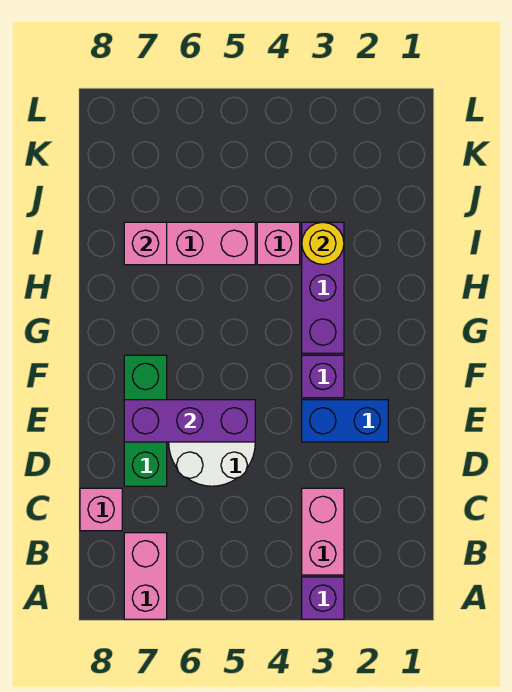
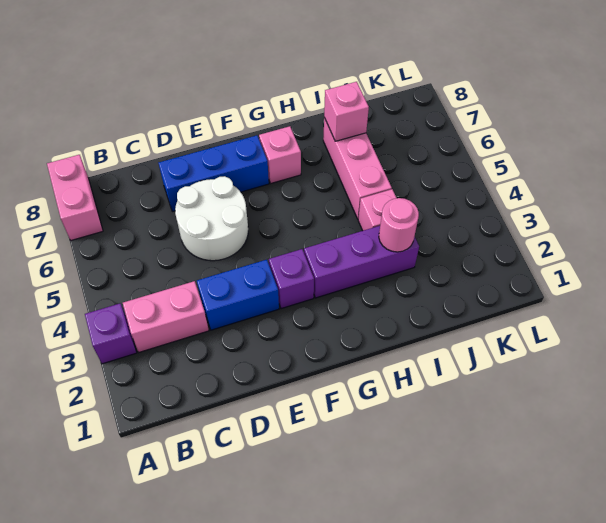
pink 1x2 brick [124,533,167,619] -> pink 1x2 brick turned to [47,155,103,240]
pink 1x1 brick [80,488,122,531] -> pink 1x1 brick moved to [259,126,301,183]
green 1x3 brick [124,355,167,486] -> blue 1x3 brick [159,135,269,212]
blue 1x2 brick [302,400,388,442] -> blue 1x2 brick turned to [197,260,279,330]
purple 1x3 brick [124,400,255,442] -> none
yellow 1x1 round brick [302,222,344,265] -> pink 1x1 round brick [379,198,419,252]

